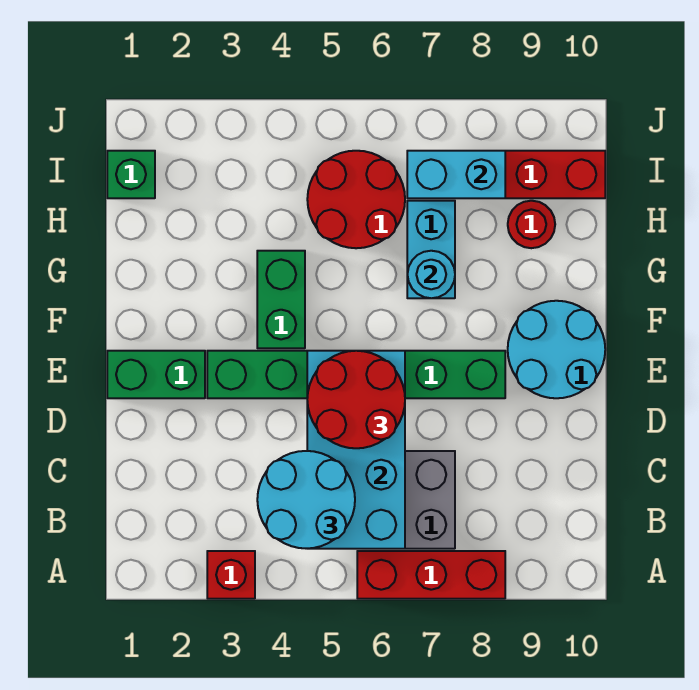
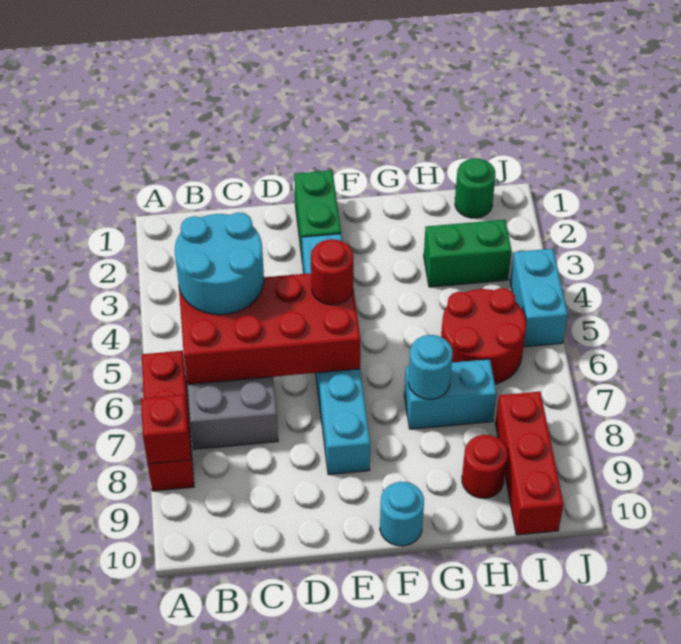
red 1x1 brick [207,551,255,599] -> red 1x1 brick moved to [141,395,191,464]
cyan 2x4 brick [307,351,405,549] -> red 2x4 brick [179,273,361,384]
red 2x2 round brick [307,351,405,448] -> red 1x1 round brick [311,239,353,305]
green 1x6 brick [207,351,505,398] -> cyan 1x6 brick [302,234,370,475]
cyan 2x2 round brick [508,301,605,398] -> cyan 1x1 round brick [380,482,424,546]
green 1x2 brick [257,251,305,348] -> green 1x2 brick moved to [424,220,512,287]
green 1x1 brick [107,151,155,198] -> green 1x1 round brick [455,158,495,218]
cyan 1x2 brick [407,151,505,198] -> cyan 1x2 brick moved to [510,249,568,347]

